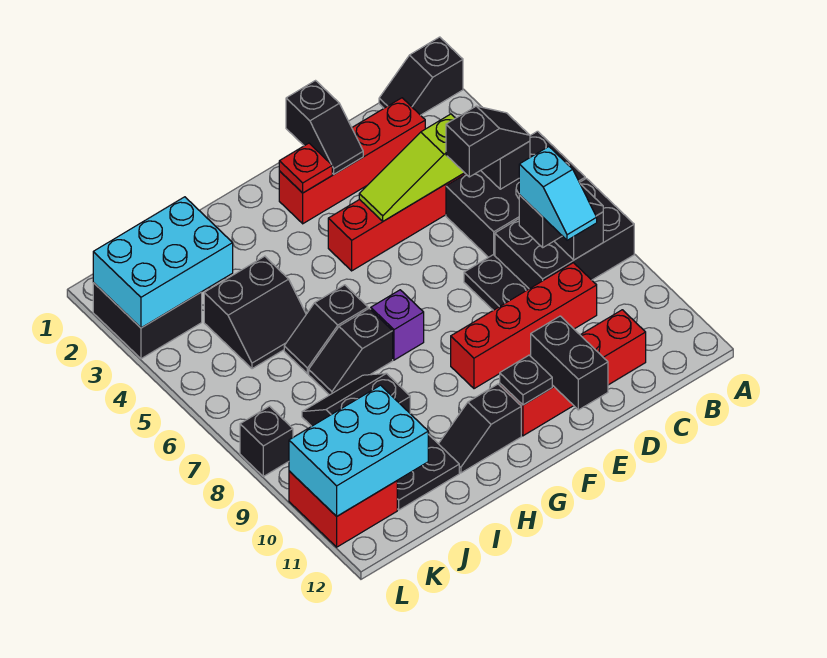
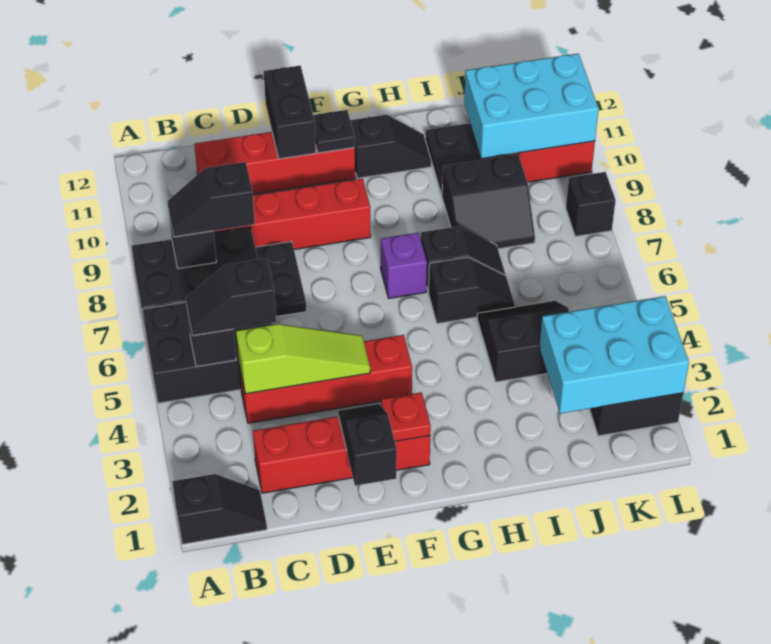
cyan 1x2 slope [519,147,597,240] -> none

